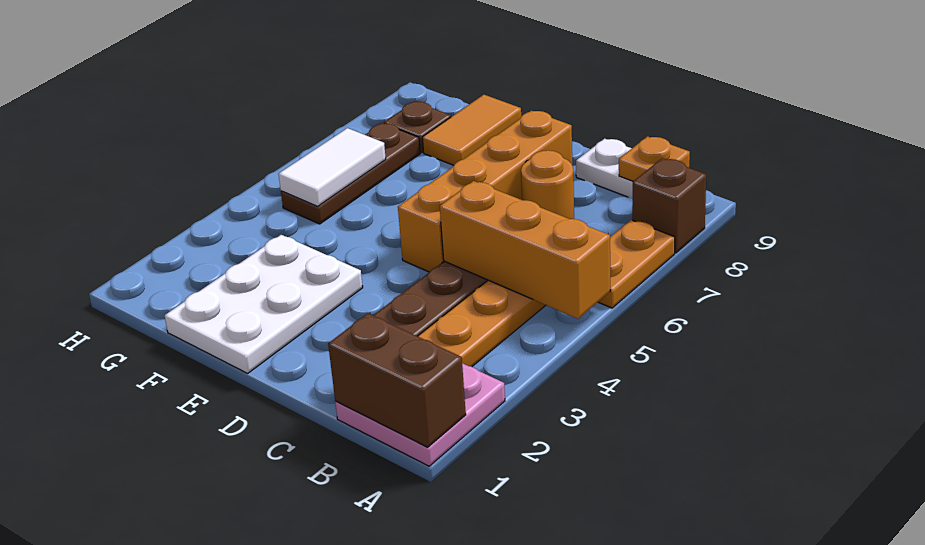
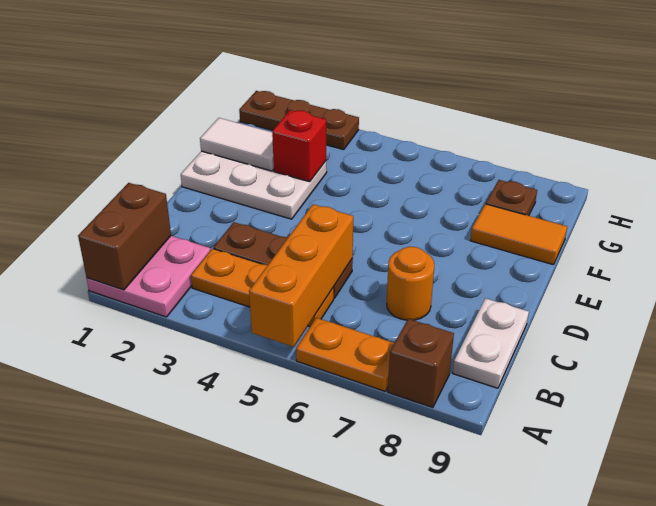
orange 1x1 plate [619,136,690,181] -> none
orange 1x4 brick [398,111,572,272] -> none
none -> red 1x1 brick [272,110,326,182]
brown 1x3 plate [281,123,420,224] -> brown 1x3 plate moved to [239,91,359,150]
white 1x2 tile [279,128,386,206] -> white 1x2 tile moved to [200,118,274,171]

